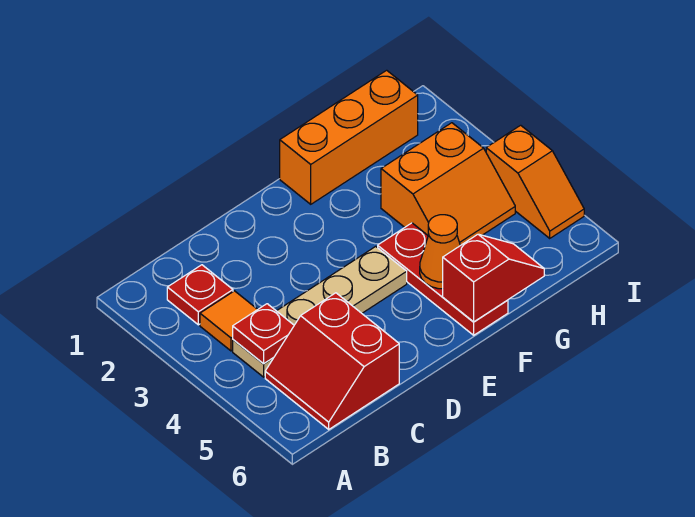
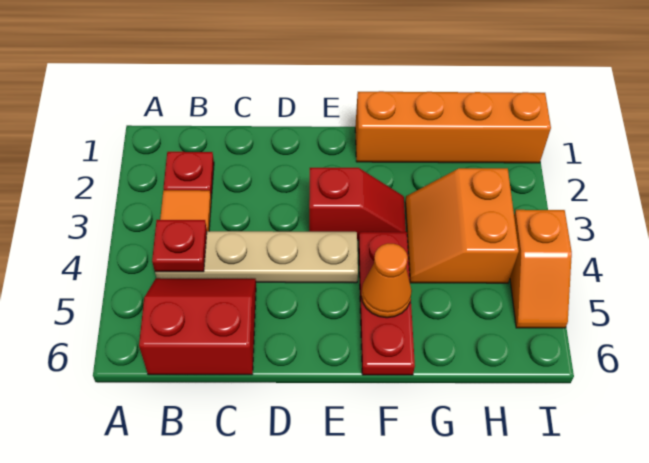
red 2x2 slope [265,293,399,429] -> red 2x2 slope turned to [139,278,256,375]
orange 1x3 brick [280,70,418,204] -> orange 1x4 brick [355,91,551,163]
red 1x2 slope [443,234,544,322] -> red 1x2 slope moved to [309,168,406,240]
orange 2x2 slope [381,123,515,245] -> orange 2x2 slope turned to [405,168,519,283]

